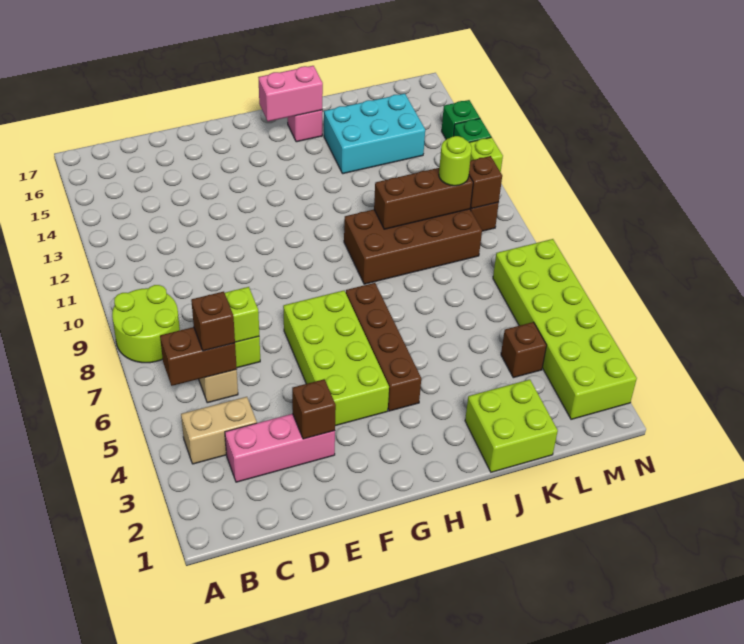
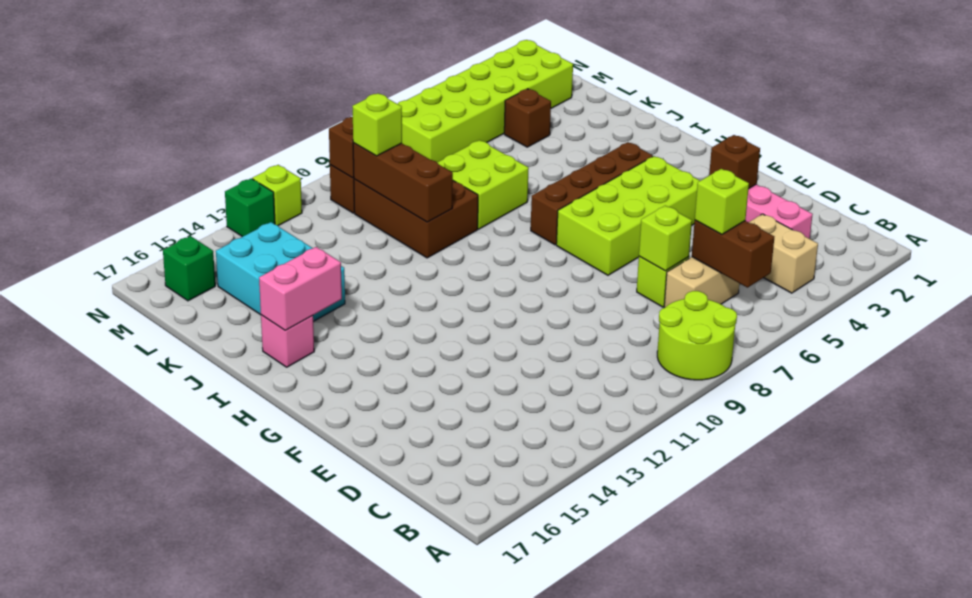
brown 1x1 brick [191,292,235,351] -> lime 1x1 brick [695,169,749,235]
pink 1x2 brick [258,66,323,121] -> pink 1x2 brick turned to [259,247,342,330]
brown 2x4 brick [344,209,482,284] -> brown 2x3 brick [354,179,478,258]
lime 2x2 brick [465,380,558,472] -> lime 2x2 brick moved to [437,140,529,229]
lime 1x1 round brick [439,136,472,186] -> lime 1x1 brick [352,93,402,156]
green 1x1 brick [442,100,480,139] -> green 1x1 brick moved to [163,236,215,301]

